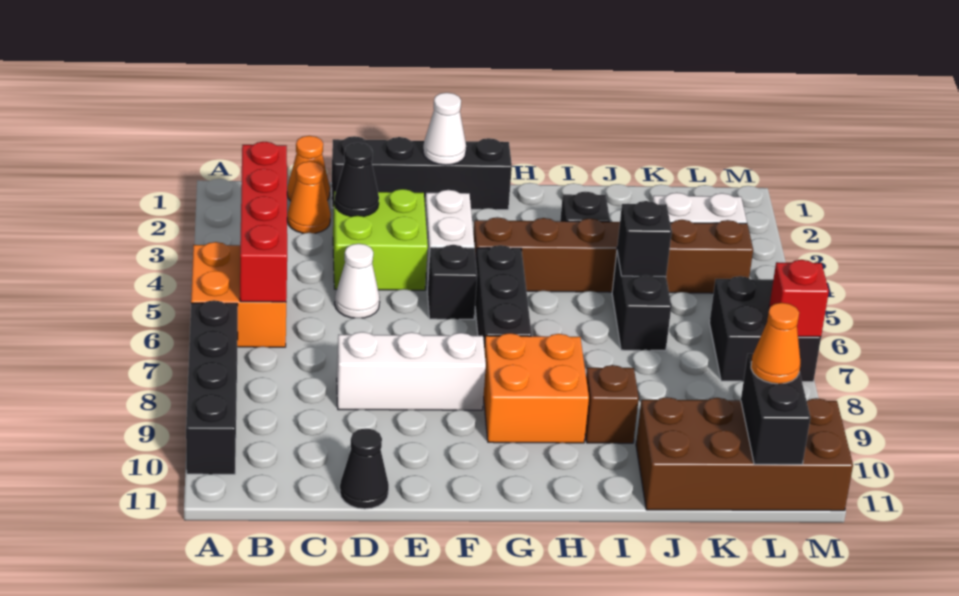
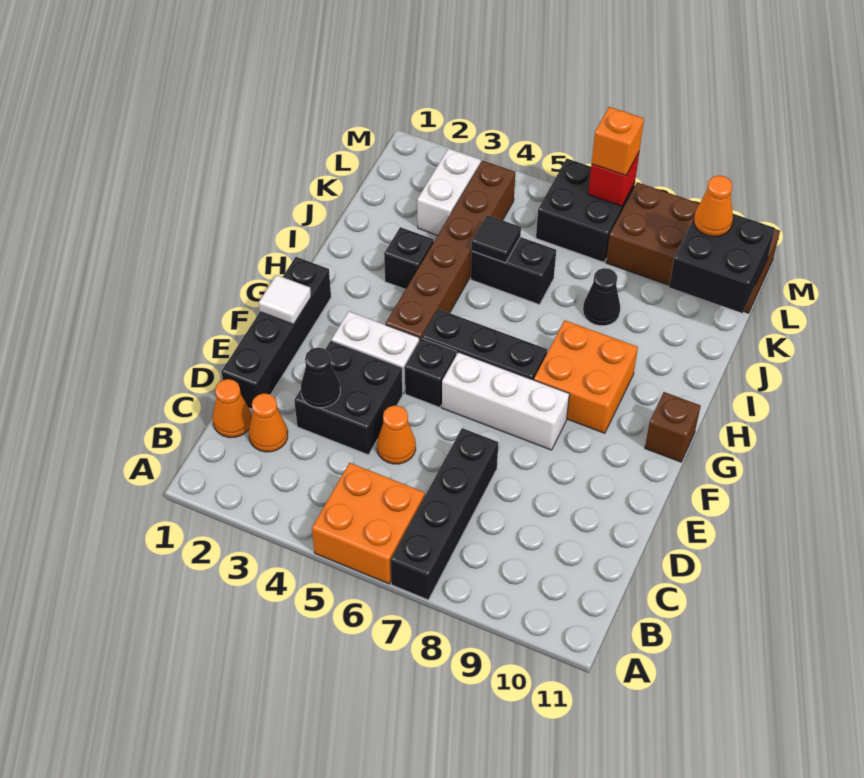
black 1x4 brick [186,300,238,474] -> black 1x4 brick turned to [390,428,498,600]
red 1x4 brick [240,142,287,302] -> none
lime 2x2 brick [333,189,428,290] -> black 2x2 brick [294,341,403,455]
white 1x1 cone [335,244,380,318] -> orange 1x1 cone [377,405,416,464]
white 1x3 brick [337,332,486,410] -> white 1x3 brick turned to [442,352,569,450]
black 1x1 cone [340,428,389,509] -> black 1x1 cone moved to [583,268,620,326]
white 1x1 cone [423,93,466,165] -> white 1x1 tile [259,275,311,324]
brown 1x1 brick [585,365,639,443] -> brown 1x1 brick moved to [645,392,701,462]
black 1x1 brick [617,201,672,277] -> black 1x1 tile [472,215,521,263]
brown 2x4 brick [636,397,853,511] -> brown 2x4 brick turned to [606,182,780,313]
black 1x2 brick [741,354,810,464] -> black 2x2 brick [669,214,775,313]
none -> orange 1x1 brick [592,107,644,175]

